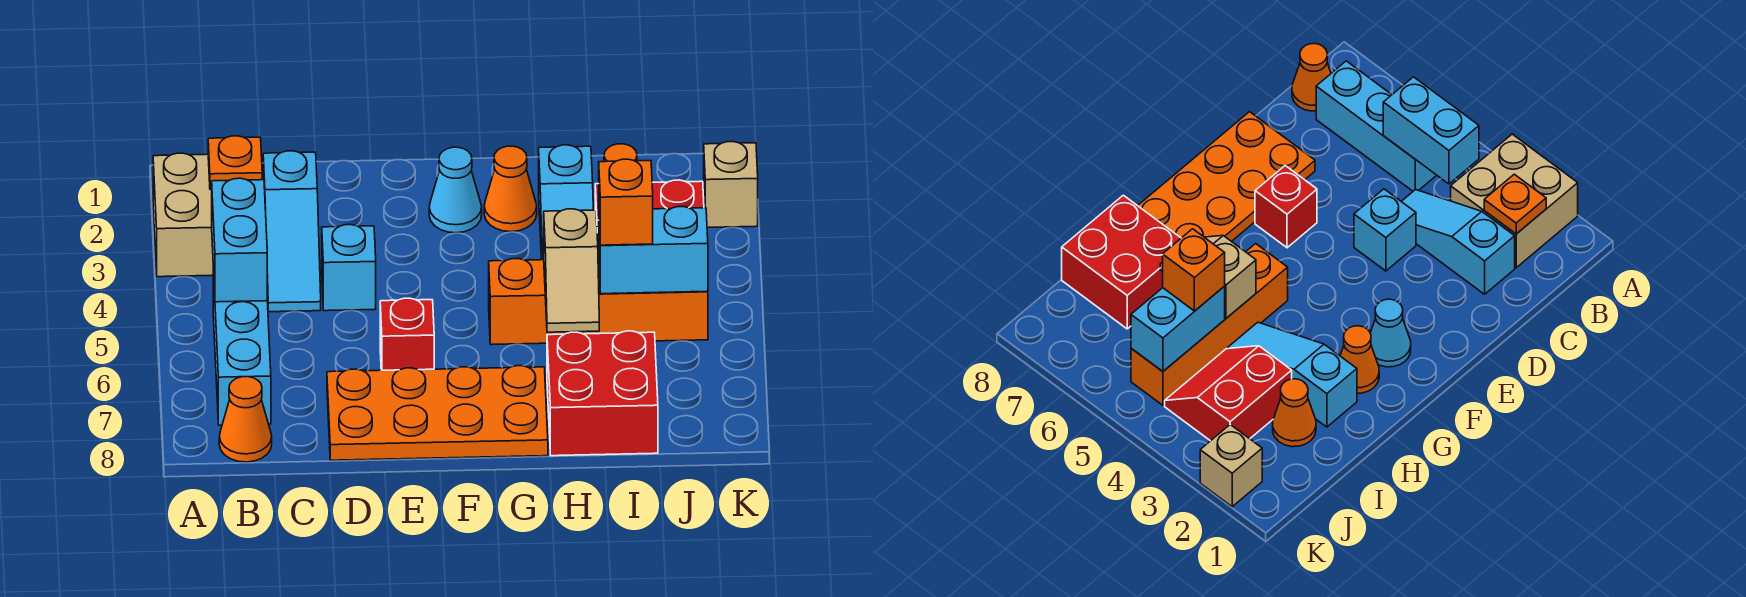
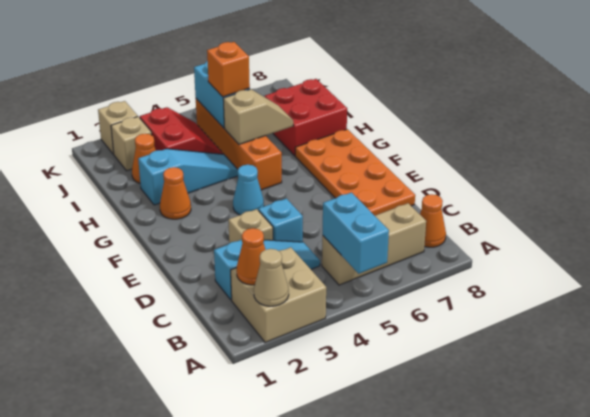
none -> tan 1x1 cone [254,249,289,306]
orange 1x1 plate [208,136,262,190] -> orange 1x1 cone [237,228,265,285]
cyan 1x2 brick [212,178,267,302] -> cyan 1x2 brick turned to [323,193,389,274]
cyan 1x3 brick [213,269,271,425] -> tan 1x3 brick [322,203,426,285]
none -> tan 1x1 brick [228,209,273,243]
red 1x1 brick [380,298,434,370] -> none
cyan 1x1 cone [429,147,482,233] -> cyan 1x1 cone moved to [233,165,264,215]
none -> tan 1x1 brick [111,117,152,171]

